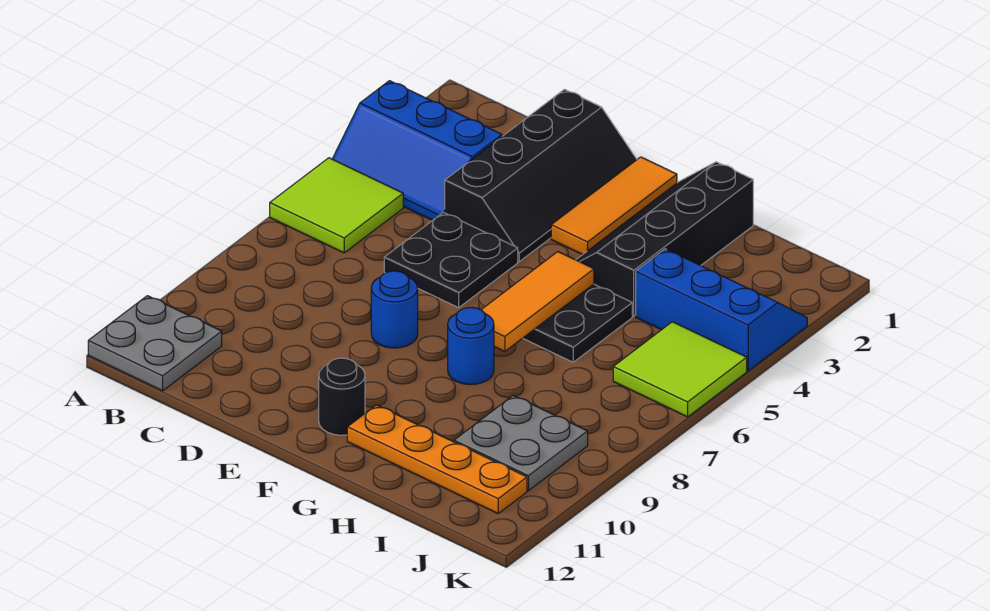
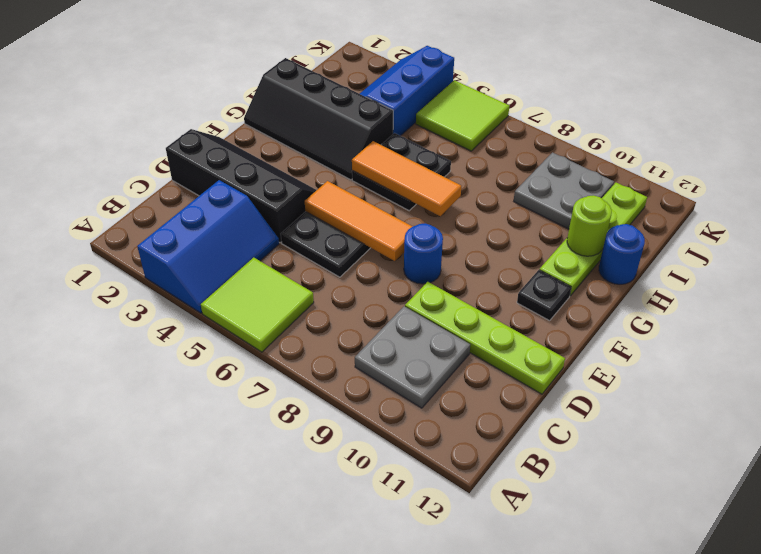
grey 2x2 plate [88,296,222,391] -> grey 2x2 plate moved to [355,306,470,408]
none -> lime 1x4 plate [405,282,565,394]
orange 1x3 tile [551,157,677,255] -> orange 1x3 tile moved to [305,181,412,261]
black 1x1 round brick [319,358,365,435] -> black 1x1 plate [517,270,571,321]
blue 1x1 round brick [448,308,494,385] -> blue 1x1 round brick moved to [599,224,645,284]
orange 1x4 plate [347,405,527,513] -> lime 1x4 plate [539,183,647,296]
none -> lime 1x1 round brick [567,195,612,256]

